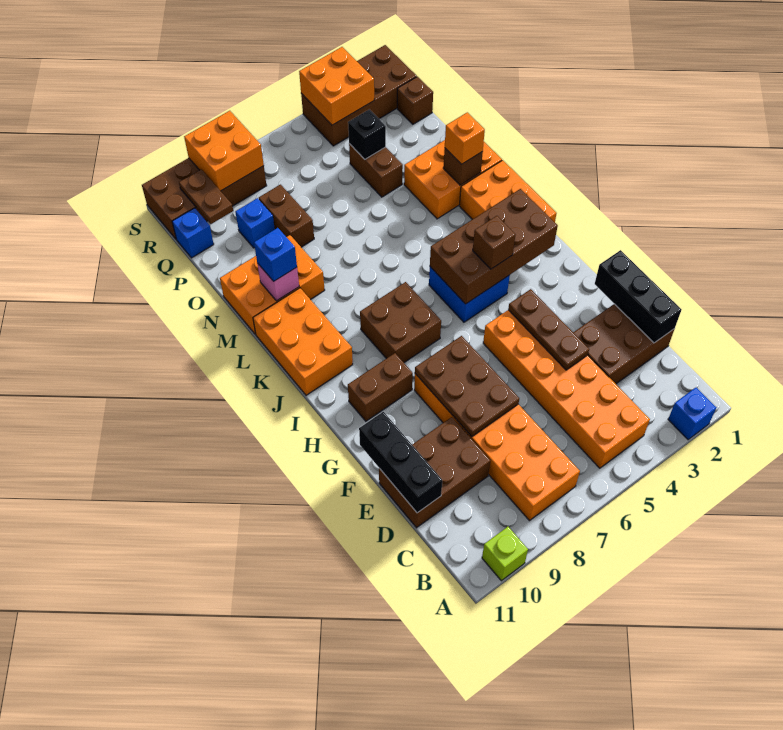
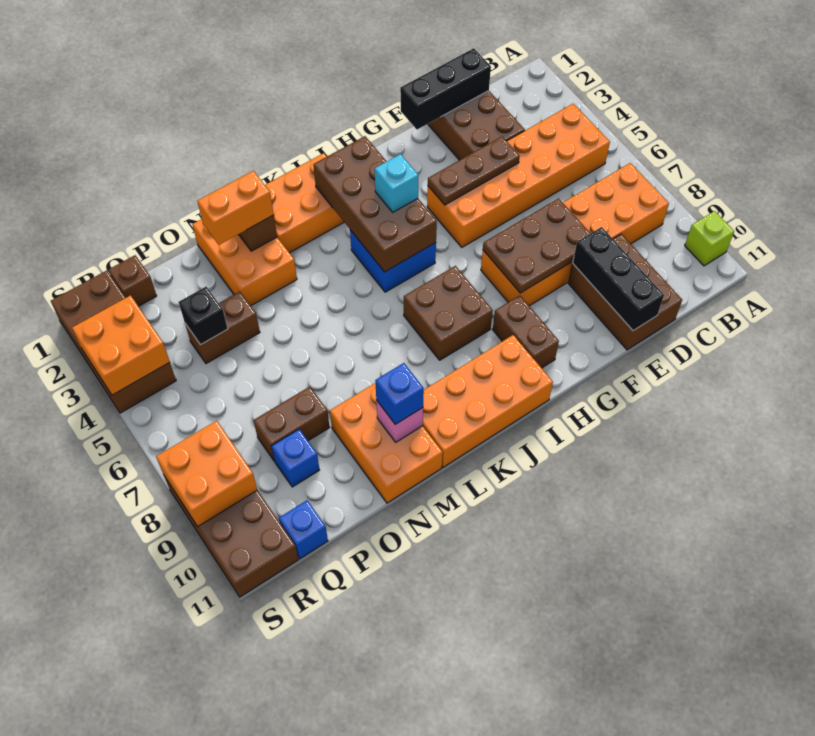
blue 1x1 brick [668,388,717,440] -> none
black 1x3 brick [359,412,442,513] -> black 1x3 brick turned to [573,227,664,331]
brown 1x1 brick [473,216,515,269] -> cyan 1x1 brick [375,154,418,212]
orange 2x3 brick [253,288,353,395] -> orange 2x4 brick [423,335,553,467]
orange 1x1 brick [445,112,485,164] -> orange 1x2 brick [197,171,274,245]
brown 1x2 plate [179,169,233,224] -> none

